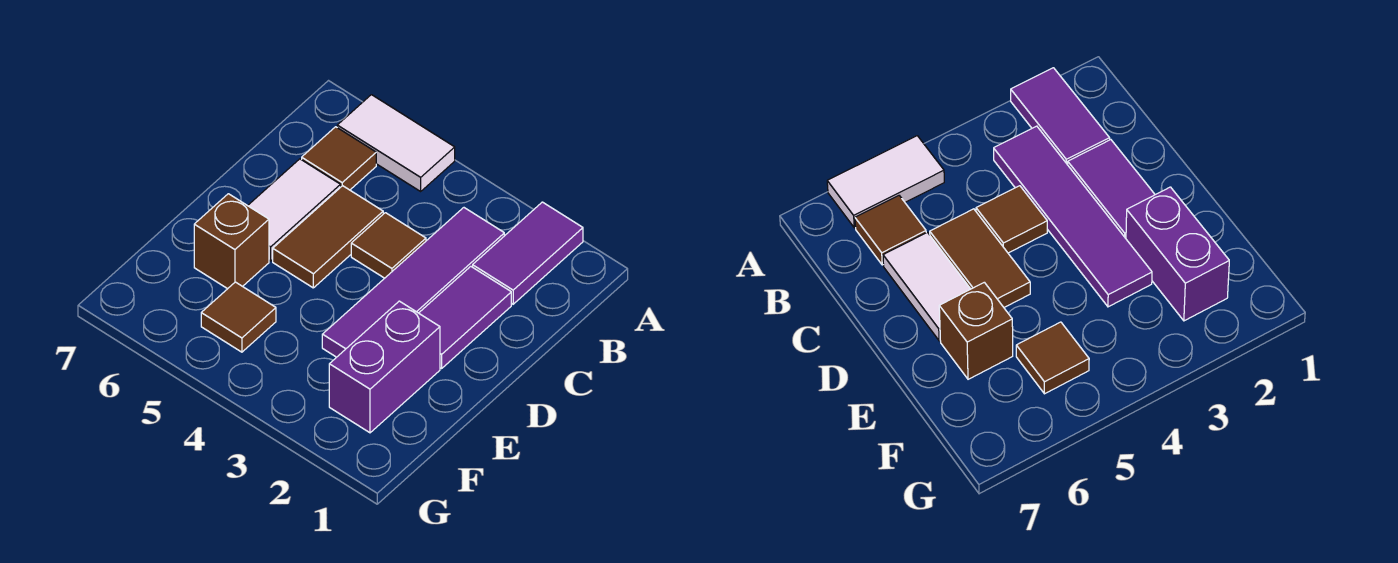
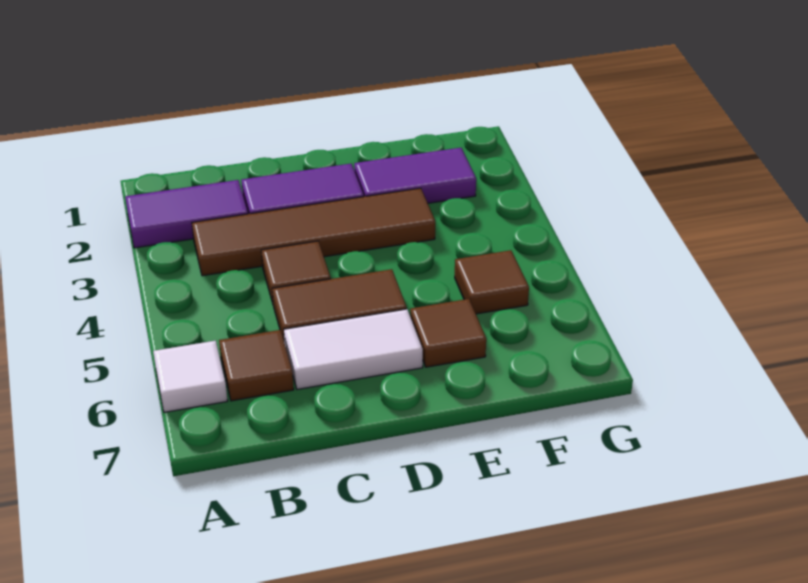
white 1x2 tile [337,95,455,191] -> white 1x1 tile [153,341,227,412]
purple 1x4 tile [322,208,504,357] -> brown 1x4 tile [192,188,435,276]
purple 1x2 brick [329,301,440,433] -> purple 1x2 tile [354,148,476,203]
brown 1x1 brick [194,194,269,289] -> brown 1x1 tile [410,299,486,367]

